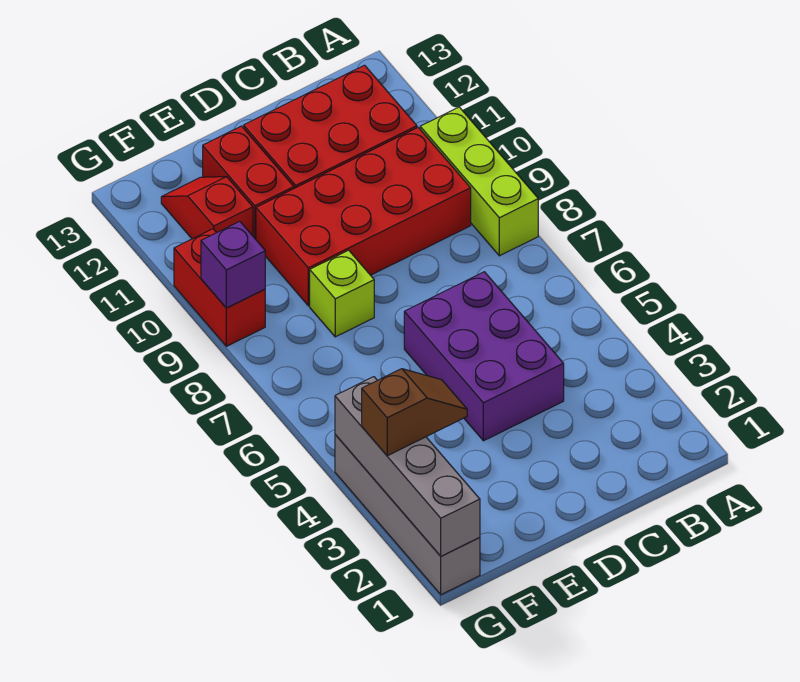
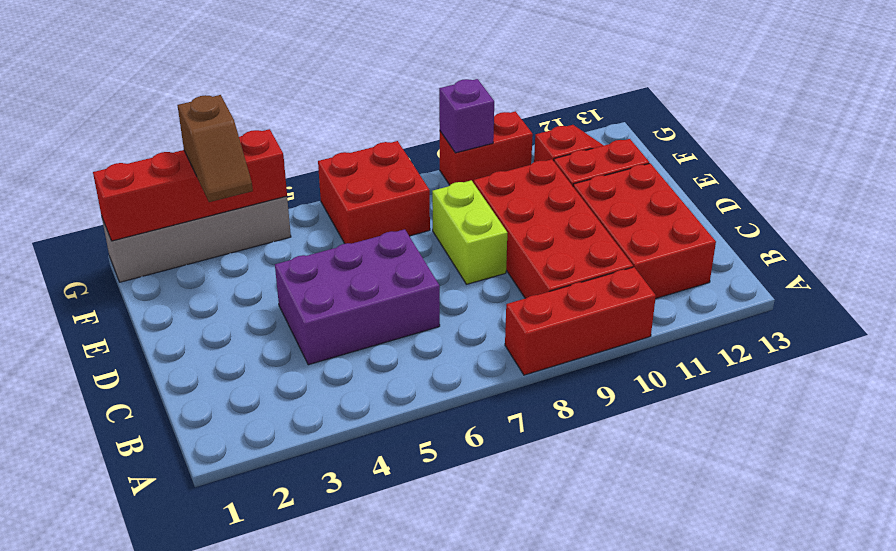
lime 1x3 brick [420,107,538,256] -> red 1x3 brick [505,267,656,375]
lime 1x1 brick [310,250,374,337] -> lime 1x2 brick [432,180,507,284]
none -> red 2x2 brick [318,141,430,244]
grey 1x4 brick [335,377,480,556] -> red 1x4 brick [93,129,287,241]

